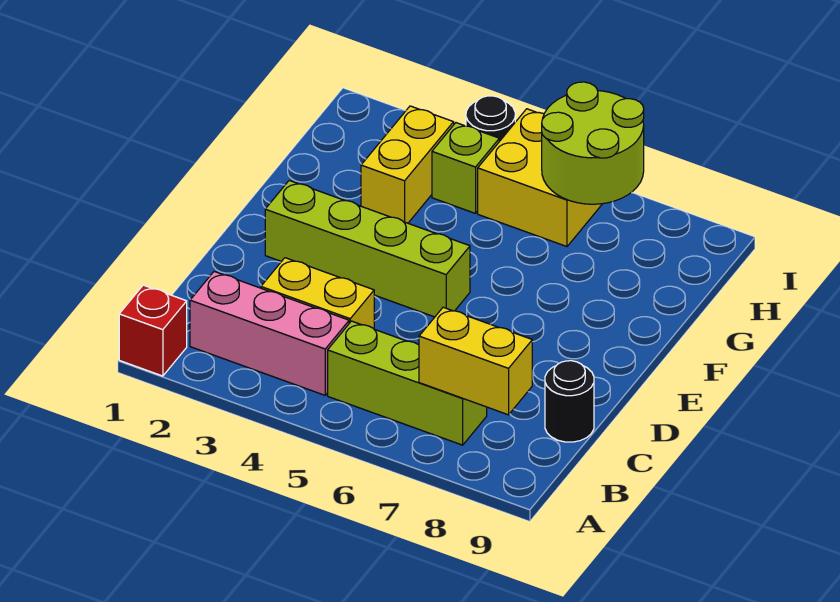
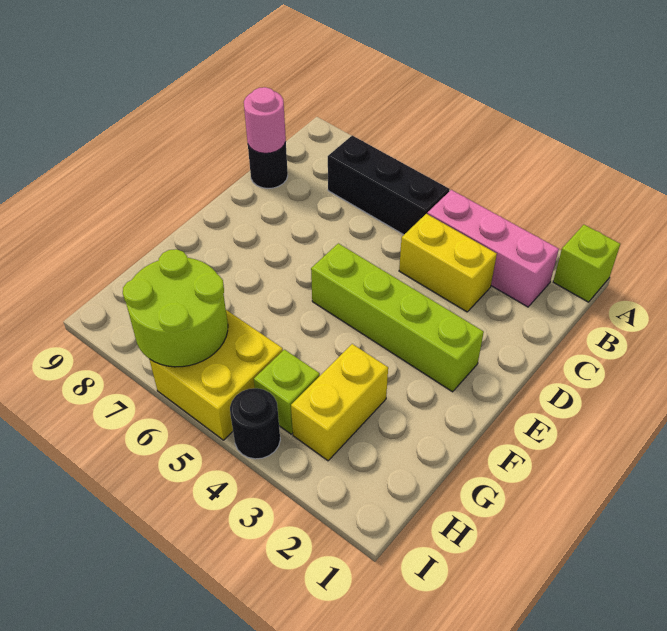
red 1x1 brick [119,285,187,376] -> lime 1x1 brick [553,225,620,302]
lime 1x3 brick [328,321,487,445] -> black 1x3 brick [328,136,450,235]
yellow 1x2 brick [419,307,532,415] -> none
none -> pink 1x1 round brick [244,87,286,153]

